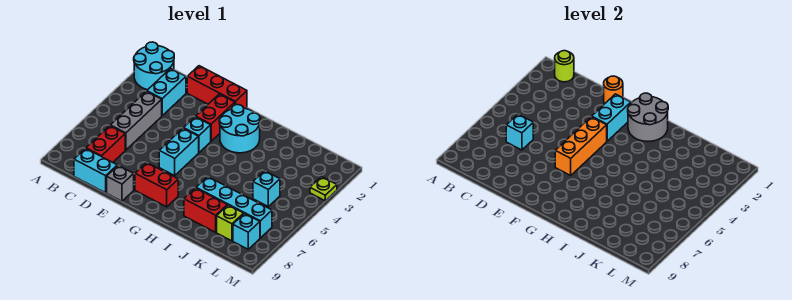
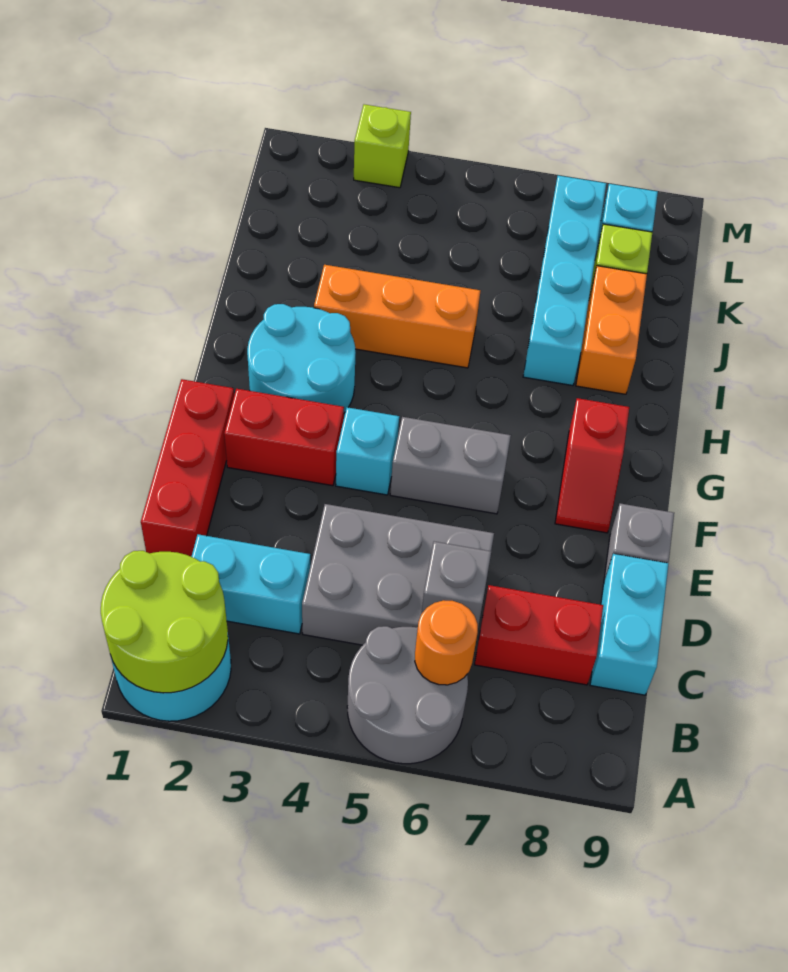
lime 1x1 round brick [555,51,574,82] -> lime 2x2 round brick [101,551,228,693]
grey 1x3 brick [110,91,162,150] -> grey 2x3 brick [302,504,494,645]
cyan 1x1 brick [506,114,533,150] -> grey 1x1 brick [422,542,491,626]
orange 1x1 round brick [604,76,623,103] -> orange 1x1 round brick moved to [415,600,478,685]
cyan 1x2 brick [592,94,631,141] -> none
orange 1x3 brick [555,117,607,175] -> orange 1x3 brick moved to [314,265,480,368]
cyan 1x2 brick [159,128,199,175] -> grey 1x2 brick [390,417,511,514]
red 1x2 brick [135,162,178,207] -> red 1x2 slope [555,398,629,533]
grey 2x2 round brick [628,93,668,142] -> grey 2x2 round brick moved to [347,626,468,764]
red 1x2 brick [184,188,227,232] -> orange 1x2 brick [576,266,647,394]
cyan 1x1 brick [253,171,280,207] -> none
lime 1x1 plate [310,177,337,201] -> lime 1x1 brick [354,104,411,188]

